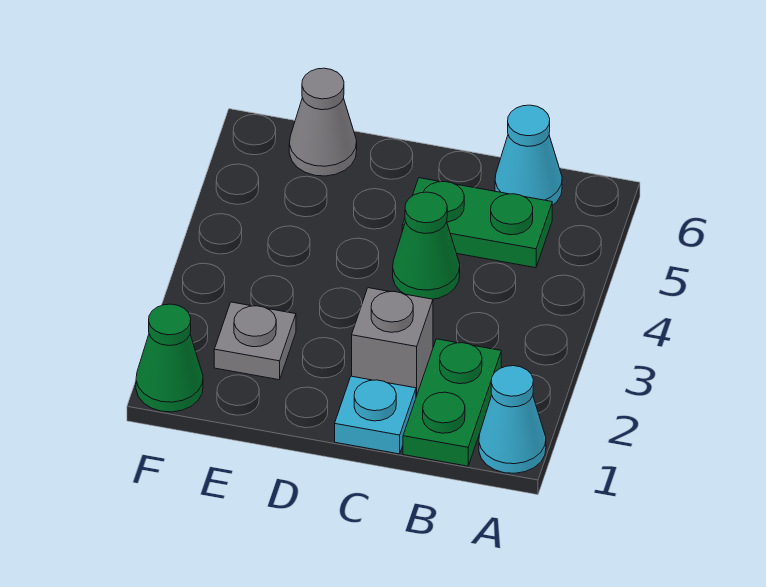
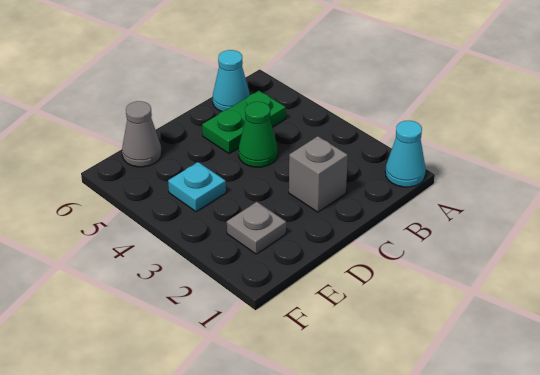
green 1x2 plate [403,339,501,466] -> none
cyan 1x1 plate [335,376,416,454] -> cyan 1x1 plate moved to [168,162,226,212]
green 1x1 cone [136,304,203,412] -> none

